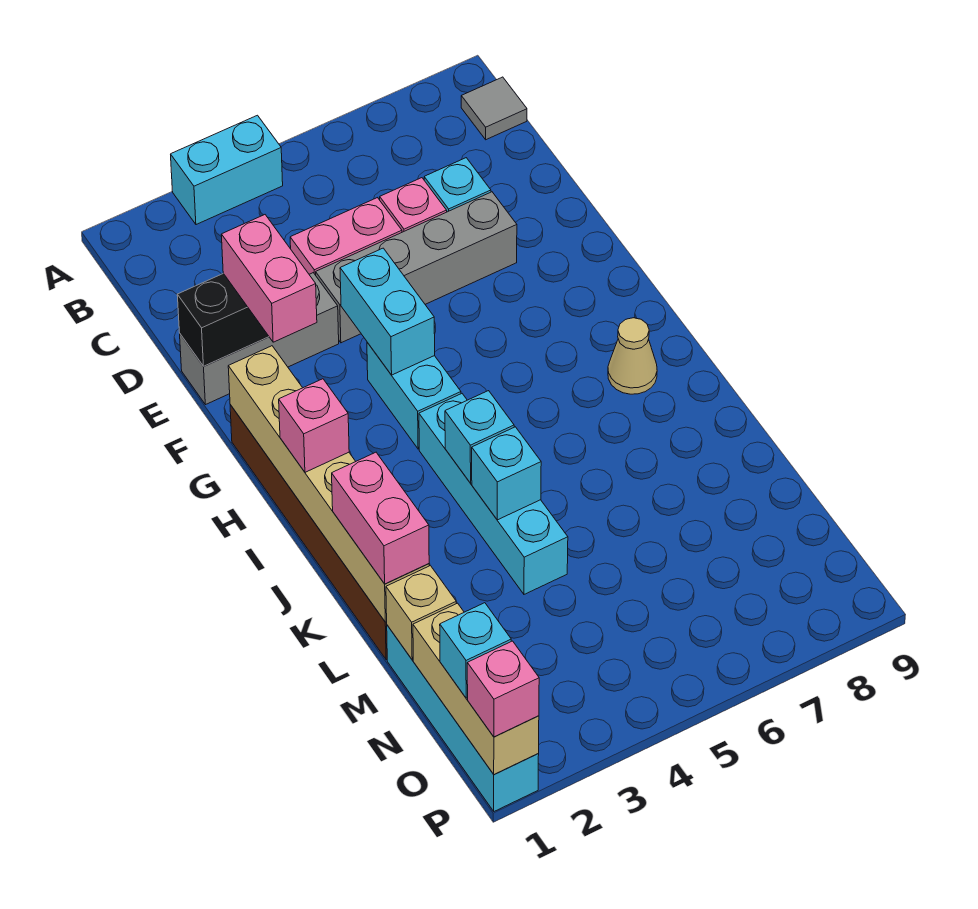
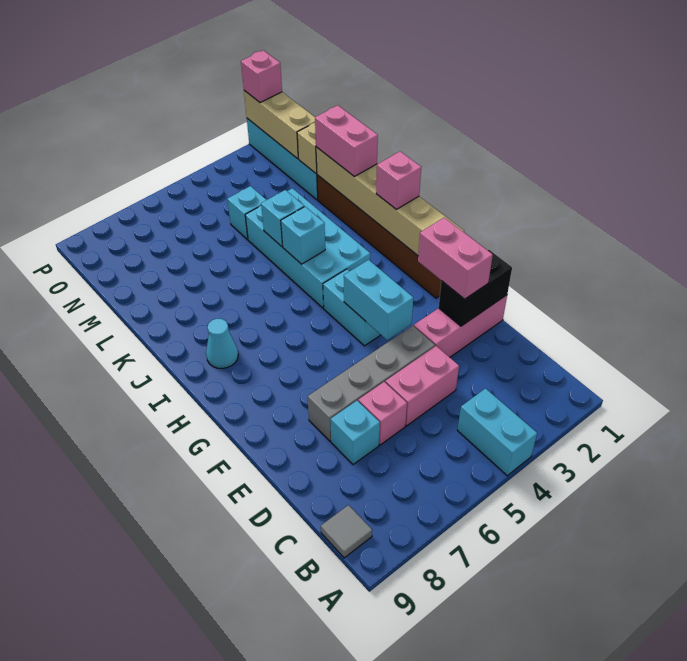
cyan 1x2 brick [171,115,283,225] -> cyan 1x2 brick turned to [458,389,537,476]
grey 1x3 brick [180,273,339,405] -> pink 1x3 brick [414,295,507,357]
cyan 1x4 brick [419,394,568,594] -> cyan 2x4 brick [245,188,370,308]
tan 1x1 cone [608,318,657,394] -> cyan 1x1 cone [206,319,238,368]
cyan 1x1 brick [440,603,511,698] -> cyan 1x1 brick moved to [227,186,266,239]

